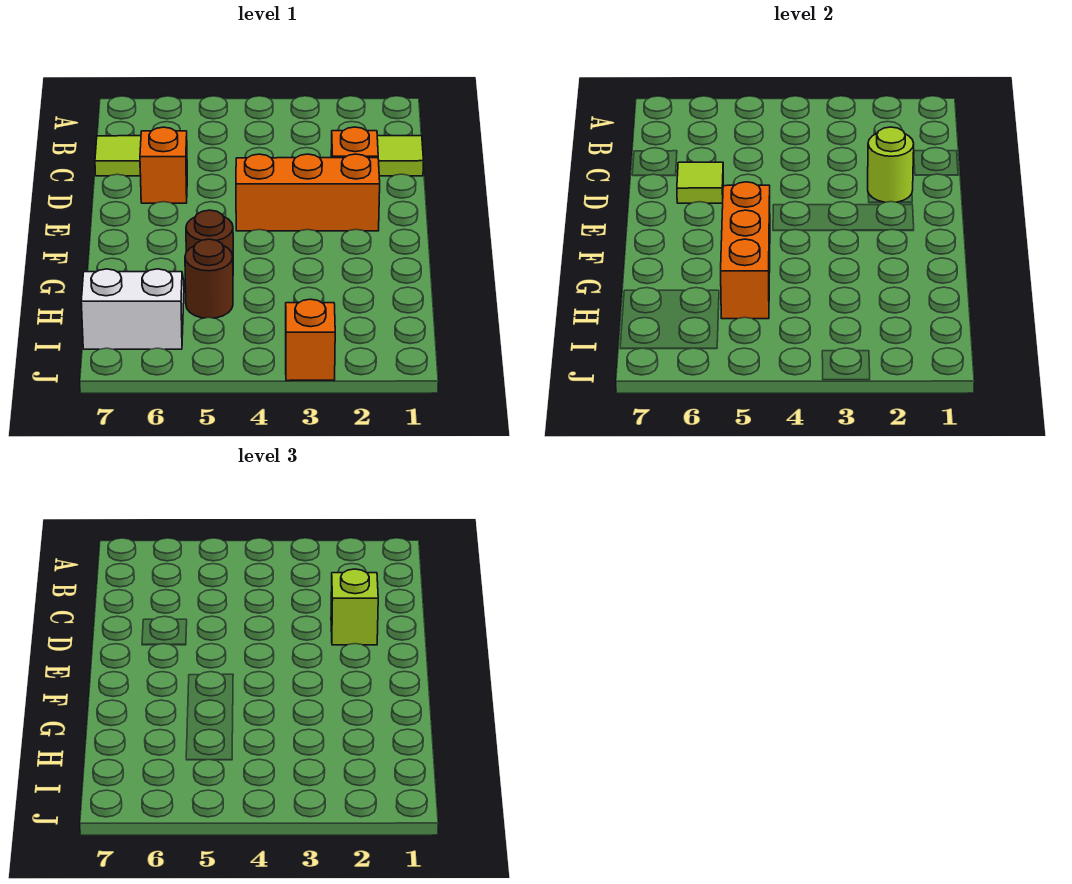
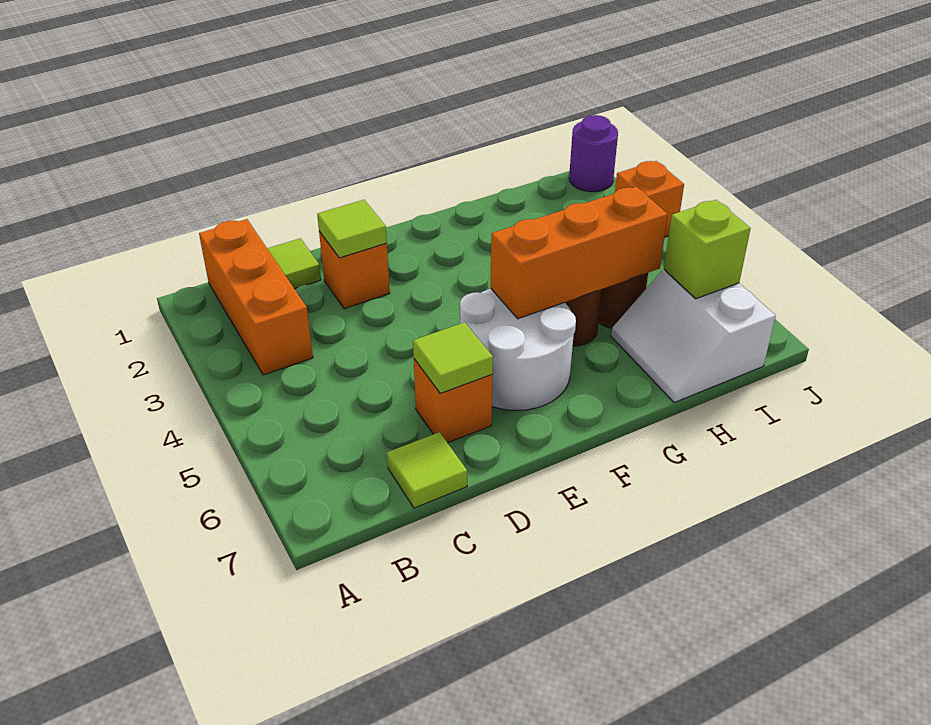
lime 1x1 round brick [868,127,914,202] -> lime 1x1 tile [317,200,387,258]
lime 1x1 brick [331,569,378,645] -> lime 1x1 brick moved to [664,200,751,299]
orange 1x3 brick [236,154,380,231] -> orange 1x3 brick moved to [199,219,313,375]
none -> white 2x2 round brick [460,289,576,410]
none -> purple 1x1 round brick [569,115,618,192]

